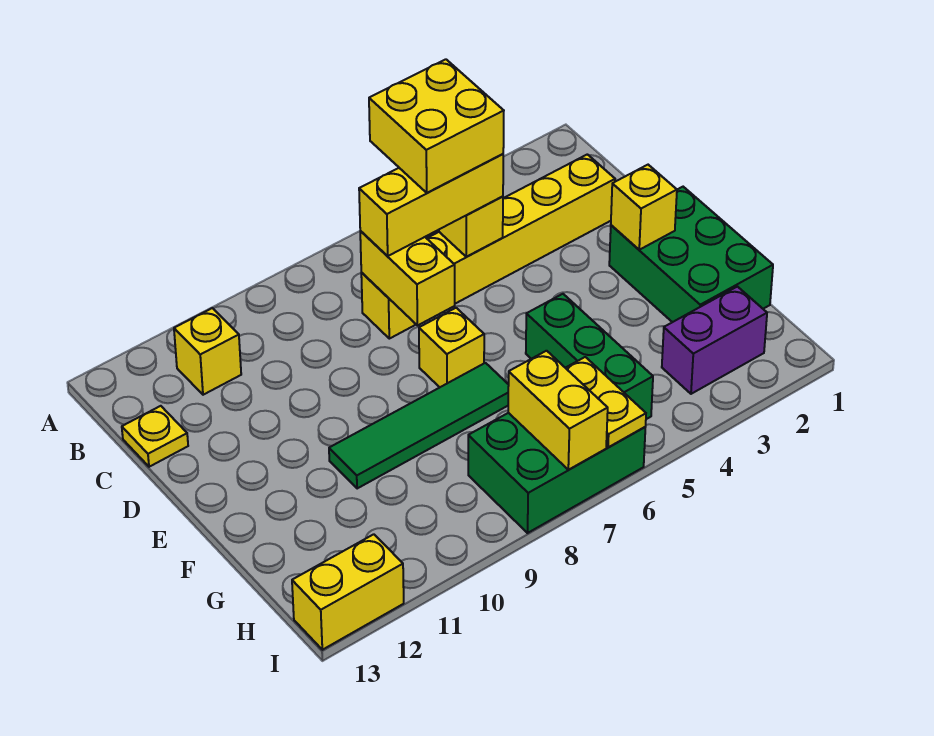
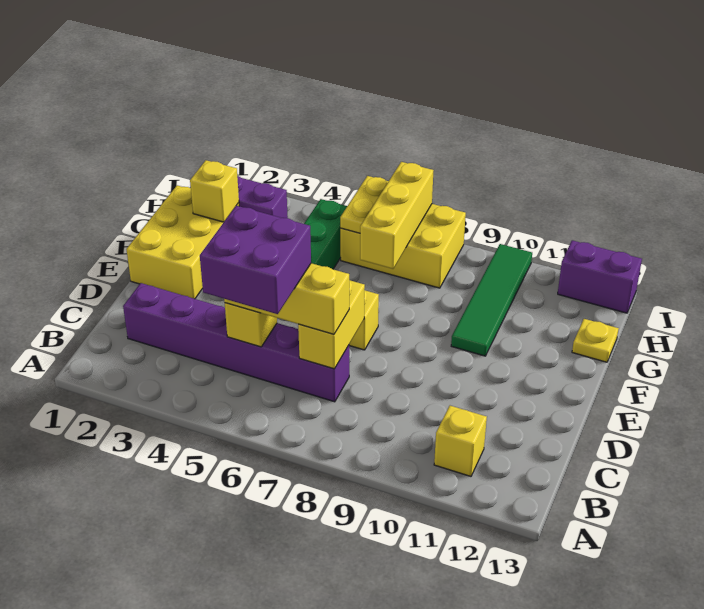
yellow 2x2 brick [369,59,504,193] -> purple 2x2 brick [200,205,311,314]
yellow 1x6 brick [361,154,615,339] -> purple 1x6 brick [123,283,349,402]
yellow 1x1 plate [122,406,188,467] -> yellow 1x1 plate moved to [572,319,619,362]
green 2x3 brick [609,187,773,322] -> yellow 2x3 brick [126,185,239,299]
yellow 1x1 brick [611,165,677,250] -> yellow 1x1 brick moved to [190,160,239,222]
green 1x4 tile [329,363,509,489] -> green 1x4 tile turned to [451,244,532,356]
green 2x3 brick [468,413,645,533] -> yellow 2x3 brick [340,204,466,288]
yellow 1x2 brick [508,351,608,470] -> yellow 1x3 brick [360,162,433,269]
yellow 1x2 brick [292,534,404,650] -> purple 1x2 brick [558,240,642,313]

